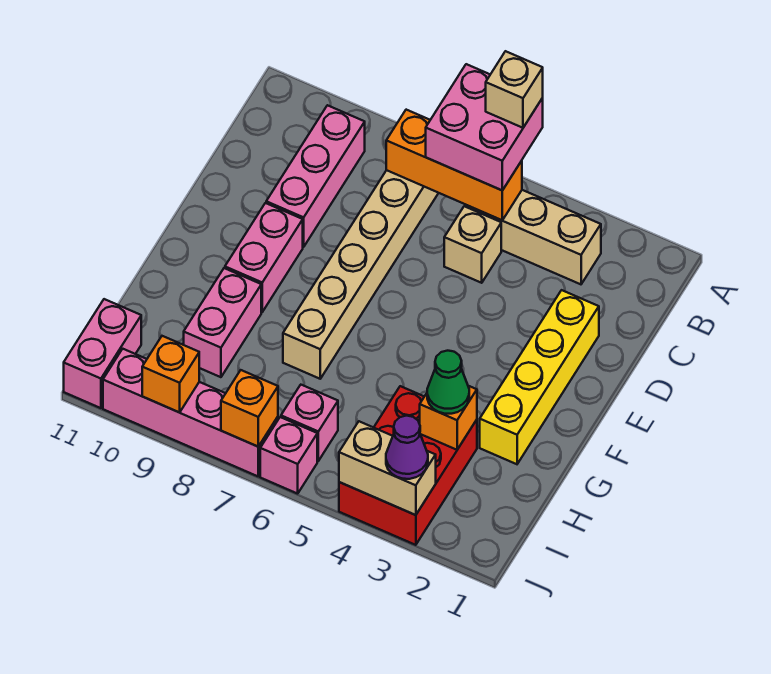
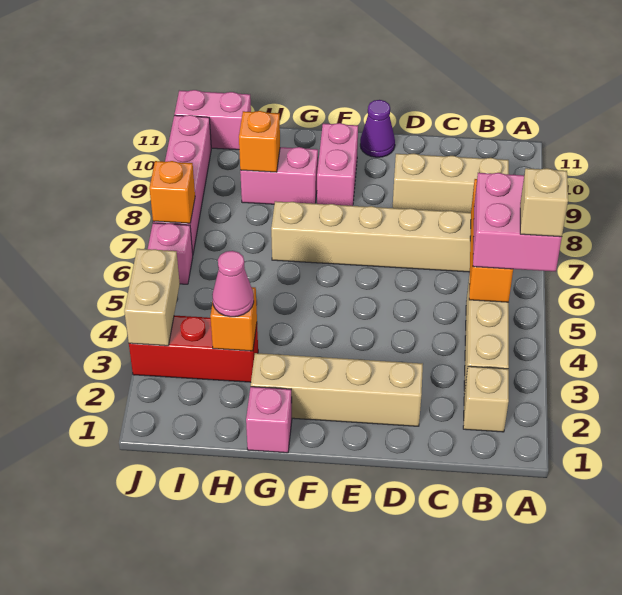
pink 1x3 brick [266,105,365,247] -> tan 1x3 brick [393,153,509,213]
tan 1x1 brick [444,206,501,283] -> tan 1x1 brick moved to [463,366,509,432]
yellow 1x4 brick [480,290,599,464] -> tan 1x4 brick [251,353,423,426]
pink 1x2 brick [225,203,303,312] -> pink 1x2 brick turned to [317,123,358,206]
red 2x3 brick [339,386,477,545] -> red 1x3 brick [129,315,258,382]
green 1x1 cone [427,351,469,414] -> pink 1x1 cone [212,251,254,317]
pink 1x1 brick [281,385,338,461] -> pink 1x1 brick moved to [246,387,292,453]
purple 1x1 cone [386,416,428,479] -> purple 1x1 cone moved to [360,100,395,157]
orange 1x1 brick [142,336,199,412] -> orange 1x1 brick moved to [239,111,280,172]

